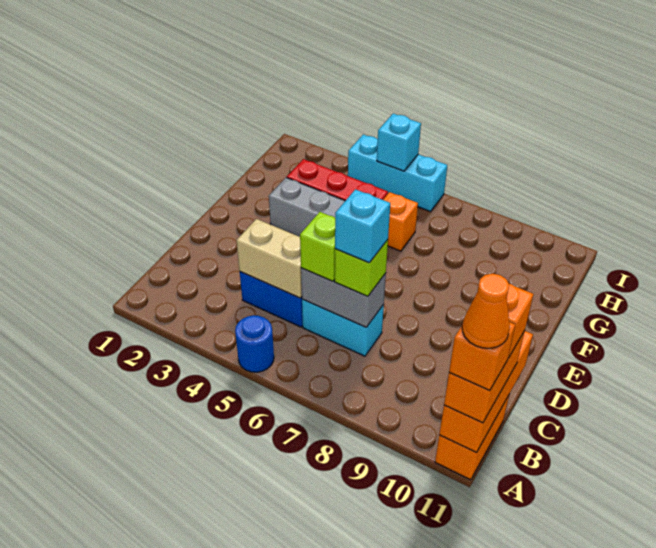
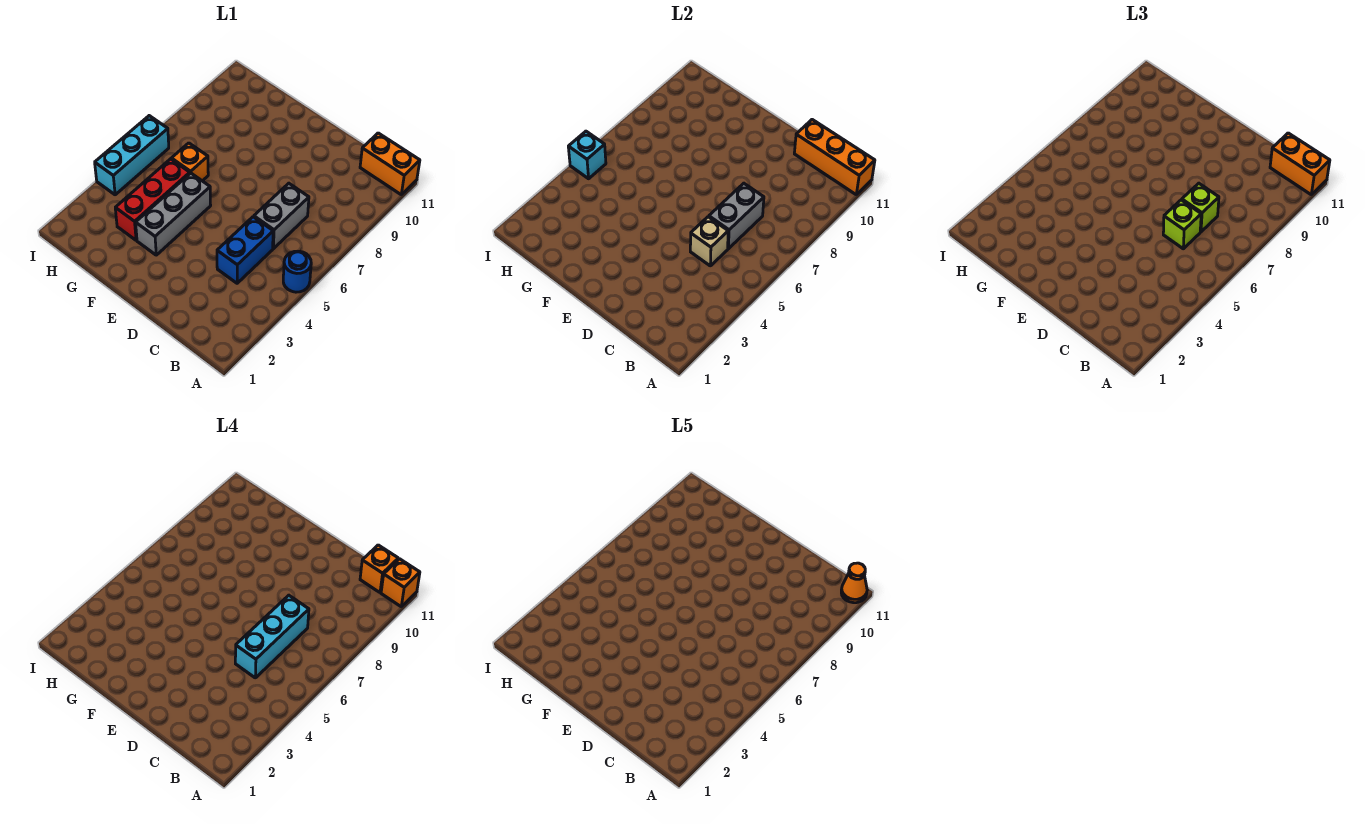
tan 1x2 brick [236,219,302,298] -> tan 1x1 brick [690,217,728,266]
cyan 1x2 brick [302,299,384,356] -> grey 1x2 brick [254,183,309,249]
cyan 1x1 brick [335,189,390,263] -> cyan 1x3 brick [235,595,309,678]

